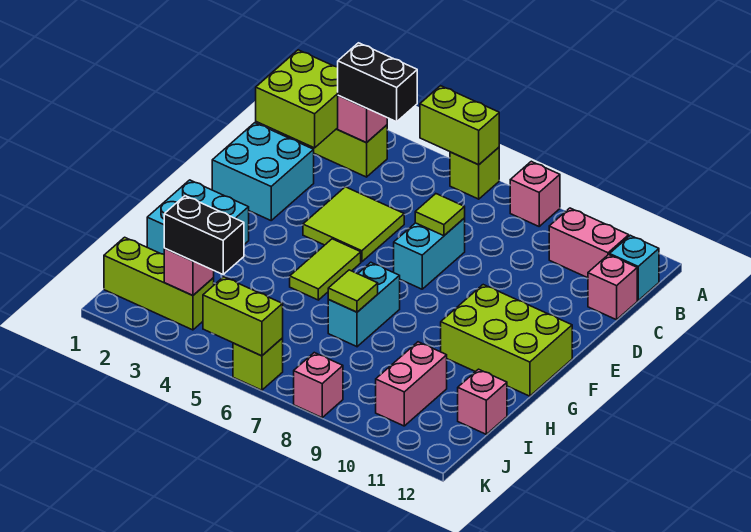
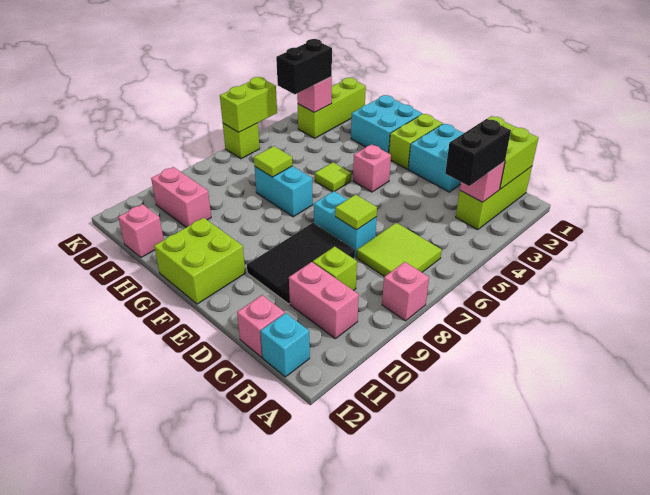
lime 1x2 brick [420,86,499,165] -> lime 1x2 brick moved to [389,114,443,169]
lime 1x1 brick [450,147,499,199] -> lime 1x1 brick moved to [313,246,357,291]
pink 1x2 brick [549,208,629,278] -> pink 1x2 brick turned to [289,262,359,339]
lime 2x2 tile [303,187,404,262] -> lime 2x2 tile moved to [357,223,442,277]
none -> black 2x3 tile [247,223,355,304]
lime 1x2 tile [290,239,361,300] -> lime 1x1 tile [315,162,351,192]
lime 2x3 brick [441,285,572,396] -> lime 2x2 brick [154,218,245,304]
pink 1x1 brick [294,353,343,418] -> pink 1x1 brick moved to [353,144,391,192]

